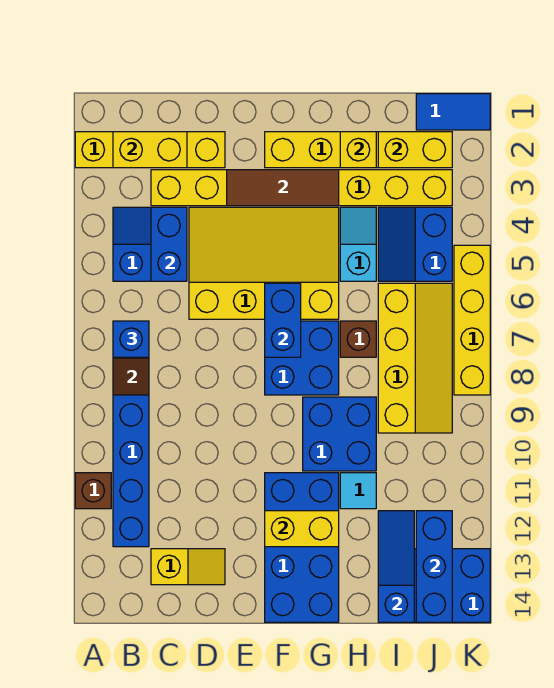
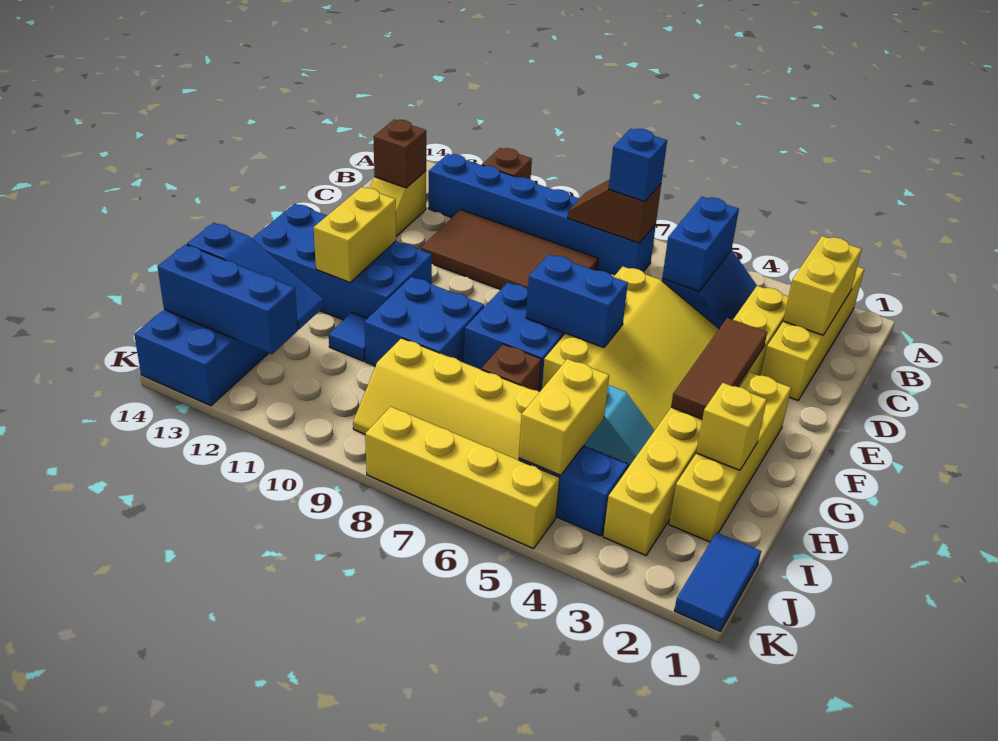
blue 1x2 brick [151,207,187,281] -> blue 1x2 brick turned to [662,197,739,292]
none -> brown 2x4 tile [421,210,599,290]
none -> brown 1x1 brick [374,120,426,188]
cyan 1x1 tile [340,473,376,509] -> blue 1x1 tile [329,312,368,361]
yellow 1x2 brick [378,132,452,168] -> yellow 1x2 brick moved to [519,359,609,475]

